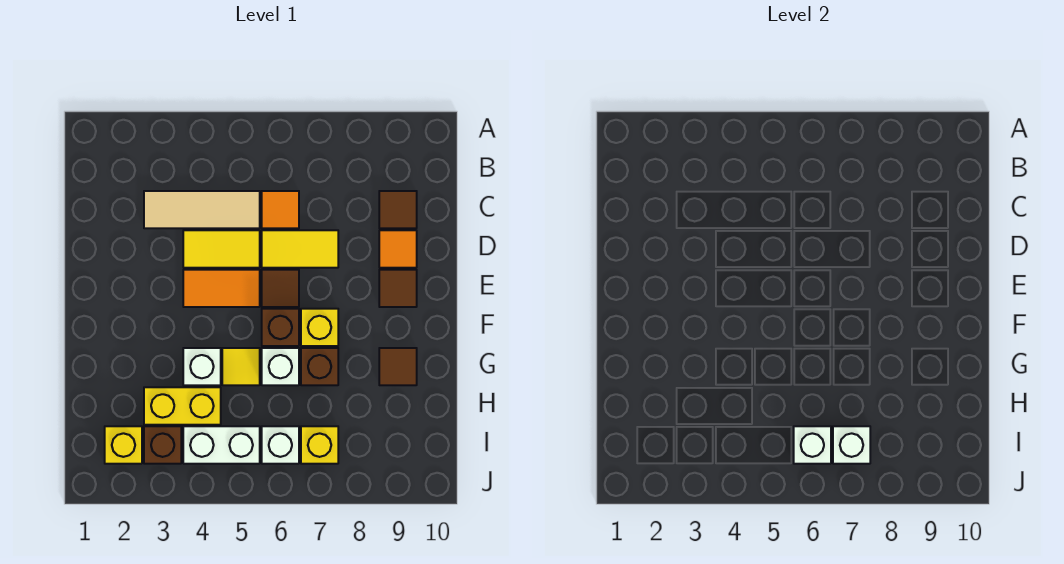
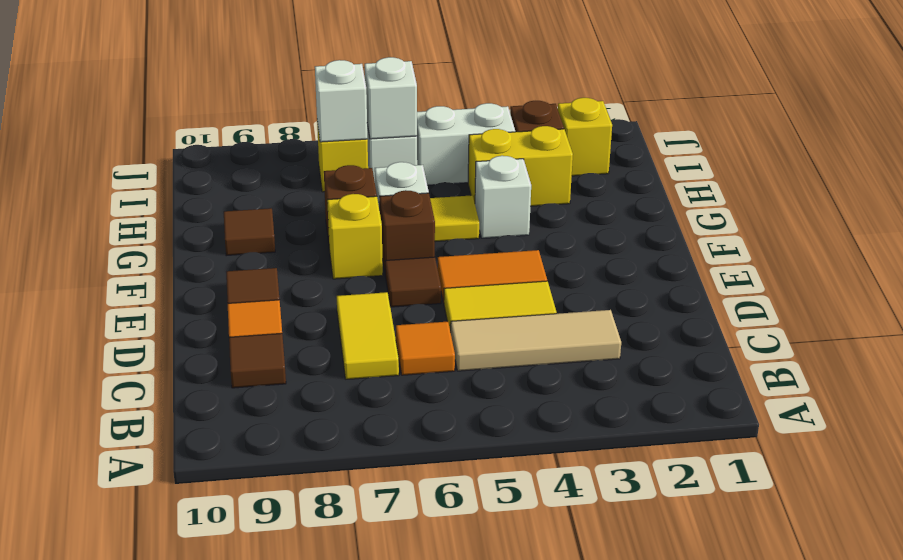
yellow 1x2 tile [262,230,338,268] -> yellow 1x2 tile turned to [337,292,399,379]

